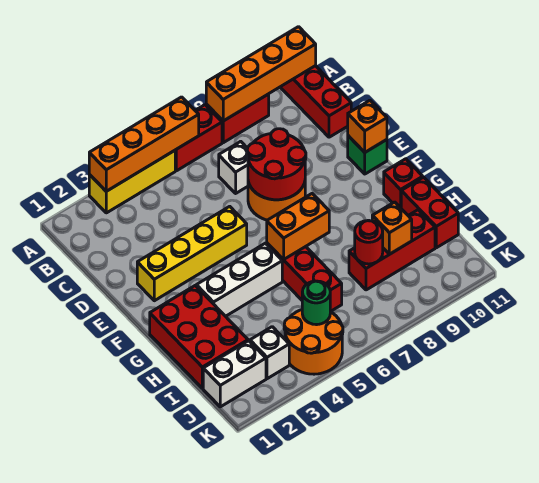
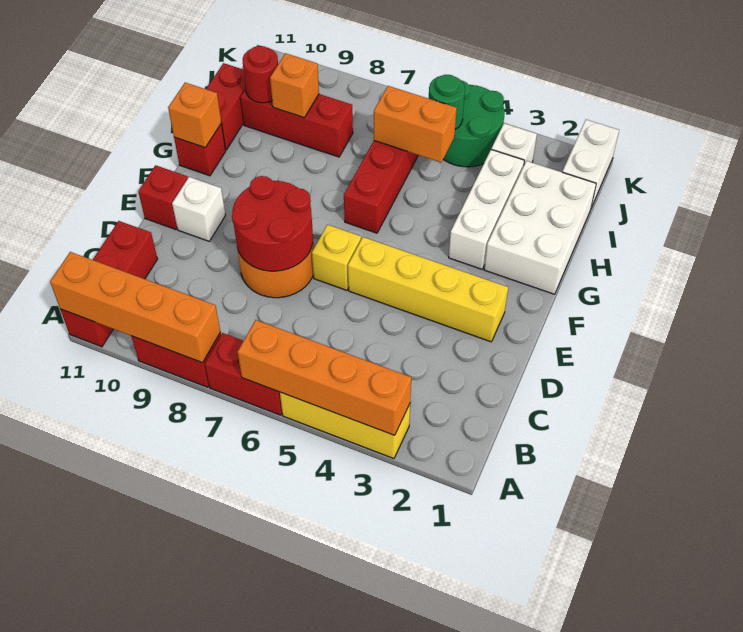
white 1x1 brick [219,141,248,193] -> white 1x1 brick moved to [172,177,225,241]
none -> yellow 1x1 brick [312,225,361,290]
green 1x1 brick [348,136,387,174] -> red 1x1 brick [138,165,188,230]
orange 1x1 brick [348,100,387,152] -> orange 1x1 brick moved to [168,83,221,148]
red 2x3 brick [150,286,248,388] -> white 2x3 brick [484,161,596,294]
white 1x3 brick [196,243,282,316] -> white 1x3 brick turned to [449,150,524,269]
orange 1x2 brick [267,194,329,260] -> orange 1x2 brick moved to [374,86,457,162]
red 1x1 round brick [355,220,383,264] -> red 1x1 round brick moved to [243,46,278,103]
white 1x2 brick [203,341,266,407] -> white 1x2 brick turned to [562,120,619,208]
orange 2x2 round brick [284,310,343,374] -> green 2x2 round brick [443,80,505,167]

